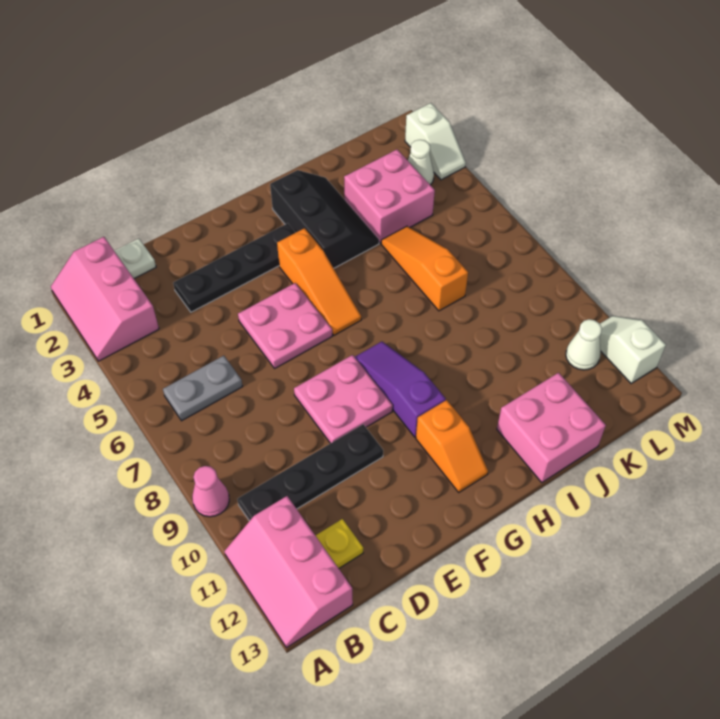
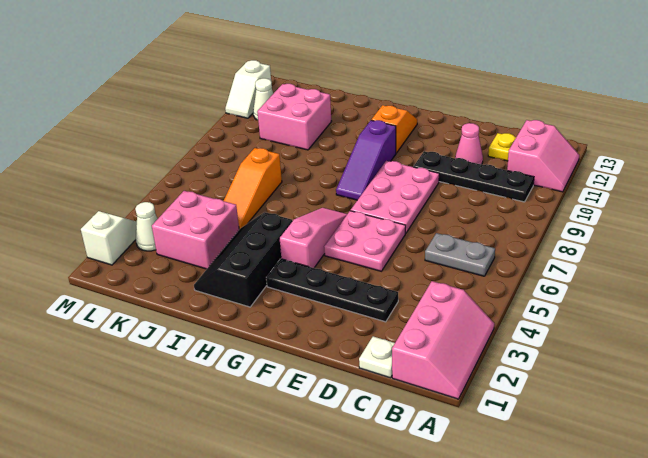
pink 1x1 cone [192,466,229,517] -> pink 1x1 cone moved to [455,123,483,165]
pink 2x3 slope [224,496,353,648] -> pink 2x2 slope [507,120,579,192]
pink 2x2 plate [294,355,393,443] -> pink 2x3 plate [351,161,439,233]
orange 1x3 slope [277,228,361,335] -> pink 1x3 slope [279,208,347,268]
pink 2x2 brick [497,373,606,483] -> pink 2x2 brick moved to [257,84,332,150]

